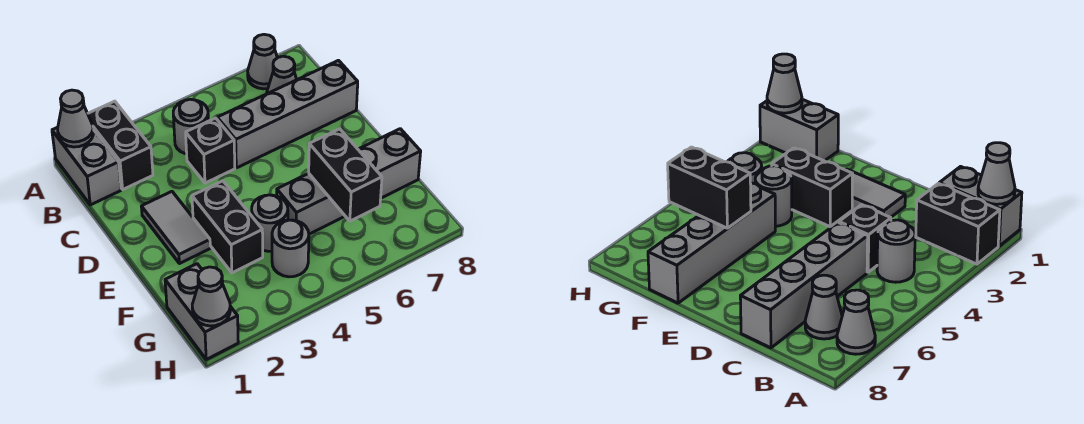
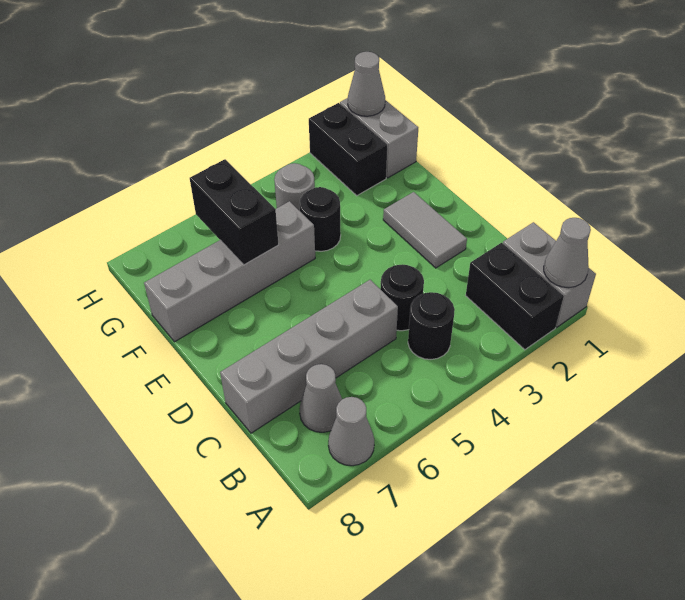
grey 1x1 round brick [173,99,208,154] -> black 1x1 round brick [408,292,455,359]
black 1x1 brick [186,118,235,183] -> black 1x1 round brick [381,264,424,331]
black 1x2 brick [192,181,263,273] -> black 1x2 brick moved to [309,103,387,196]
grey 1x1 round brick [252,195,288,251] -> black 1x1 round brick [299,187,341,251]

